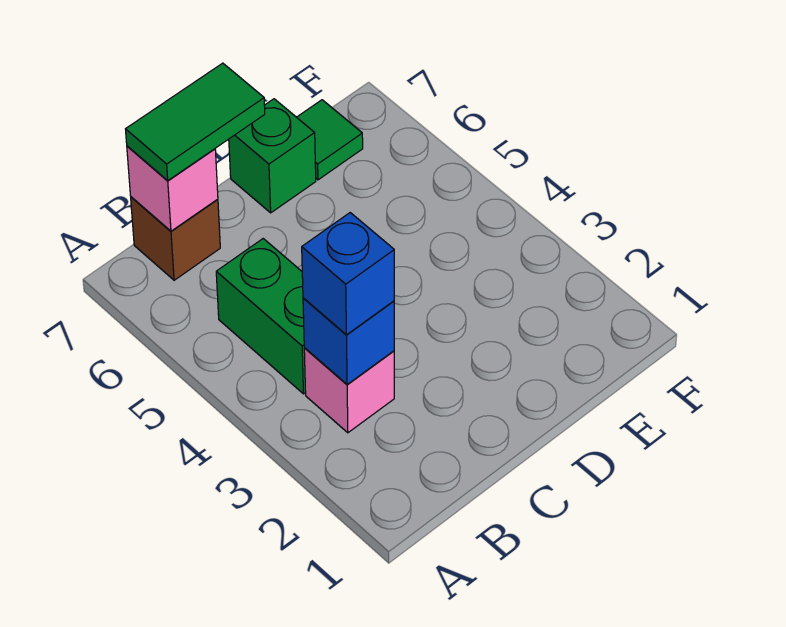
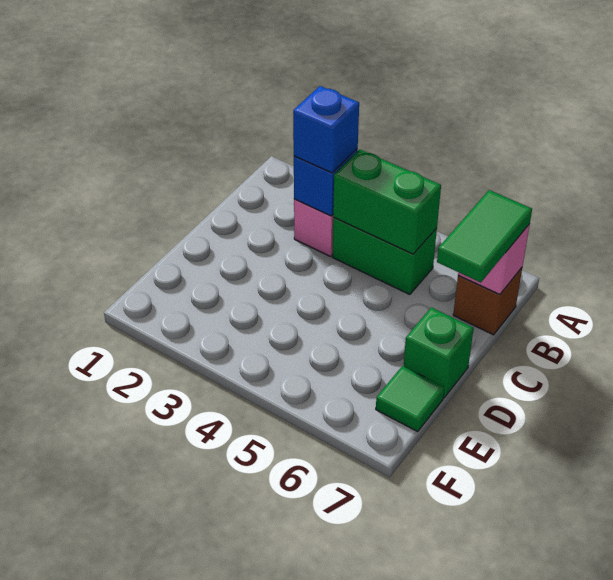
none -> green 1x2 brick [333,149,441,254]

